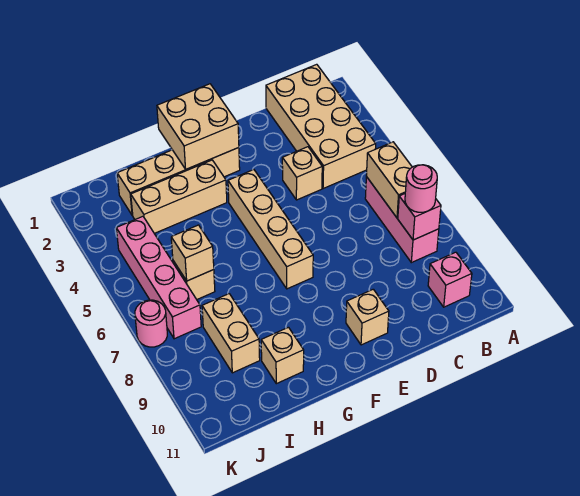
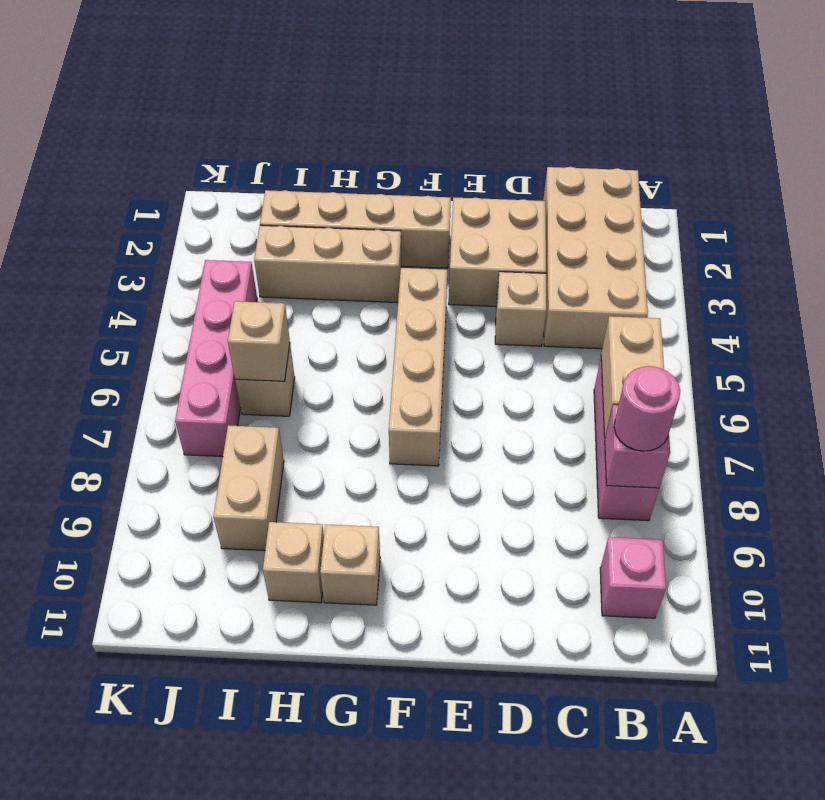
tan 1x1 brick [346,289,389,345] -> tan 1x1 brick moved to [320,524,380,605]
tan 2x2 brick [157,84,239,169] -> tan 2x2 brick moved to [449,197,546,306]
pink 1x1 round brick [135,300,167,347] -> none

